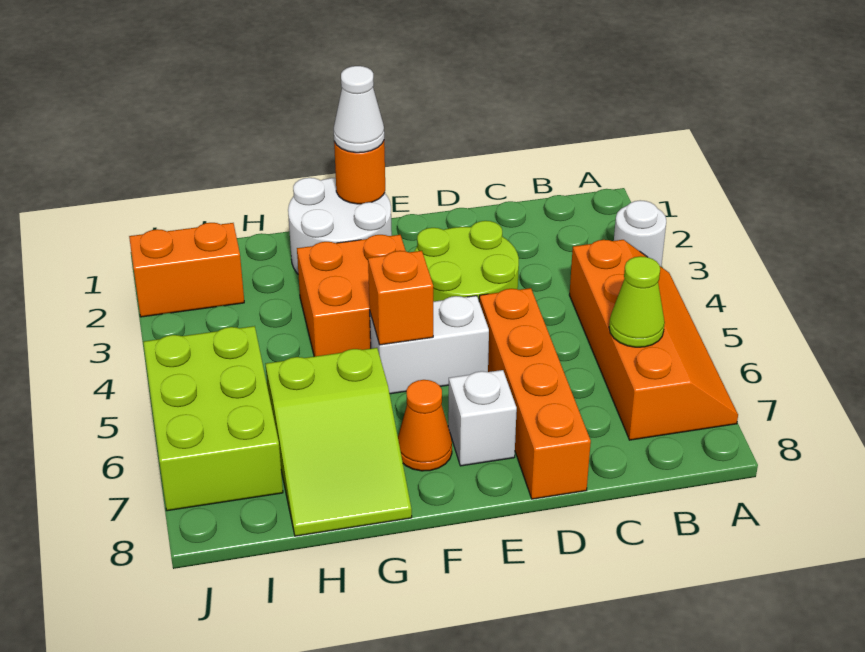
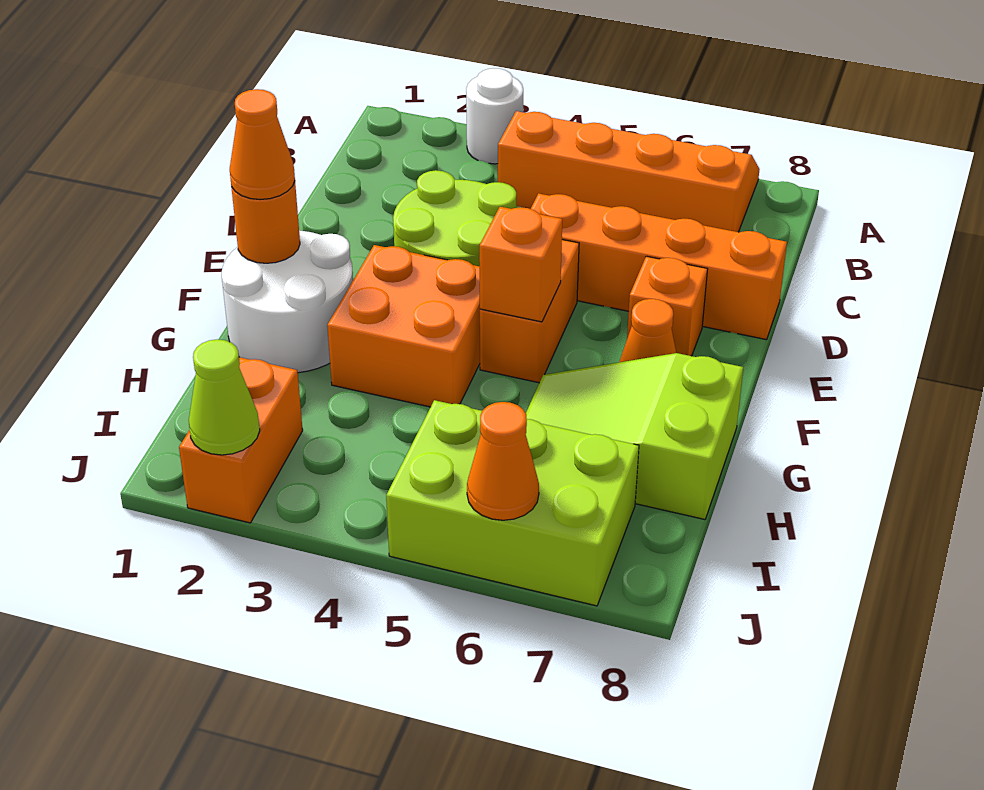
lime 1x1 cone [609,256,665,347] -> lime 1x1 cone moved to [189,339,260,455]
white 1x2 brick [370,296,489,394] -> orange 1x2 brick [480,240,579,383]
white 1x1 brick [448,370,517,466] -> orange 1x1 brick [627,256,707,356]
white 1x1 cone [334,66,384,153] -> orange 1x1 cone [230,89,295,200]
lime 2x3 slope [266,348,412,536] -> lime 2x3 slope turned to [526,353,743,519]
none -> orange 1x1 cone [467,402,539,520]

